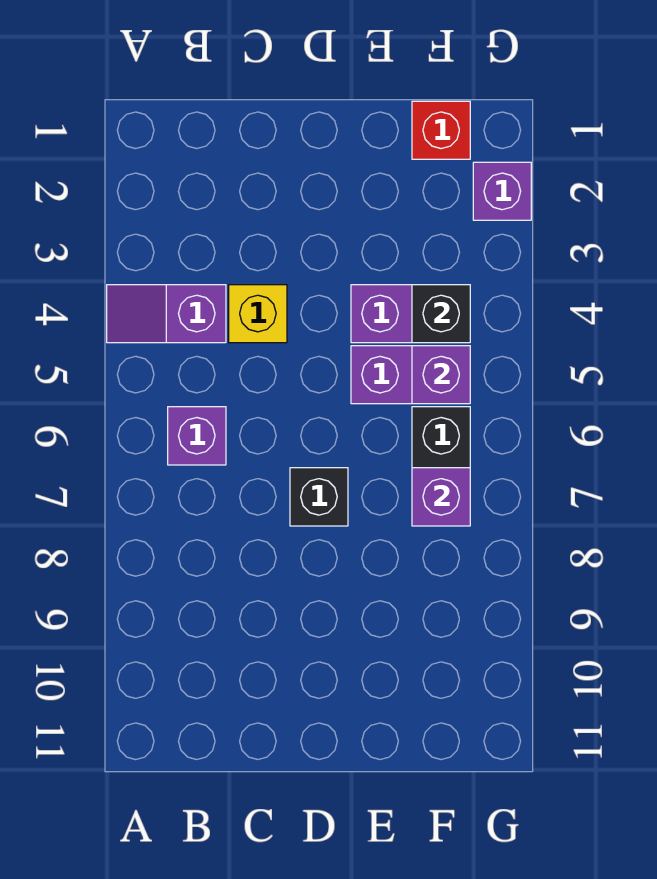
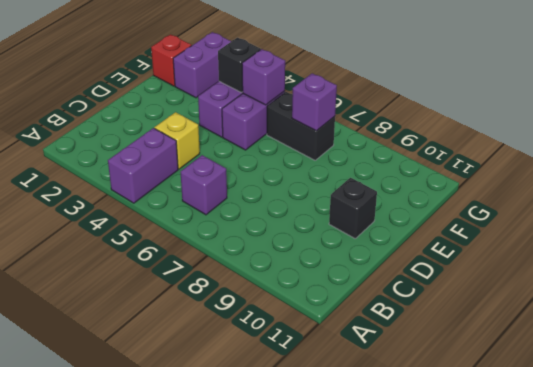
purple 1x2 slope [107,285,226,343] -> purple 1x2 brick [108,128,178,203]
black 1x1 brick [290,468,348,526] -> black 1x1 brick moved to [329,178,377,238]
purple 1x1 brick [473,162,531,220] -> purple 1x2 brick [173,32,231,98]

